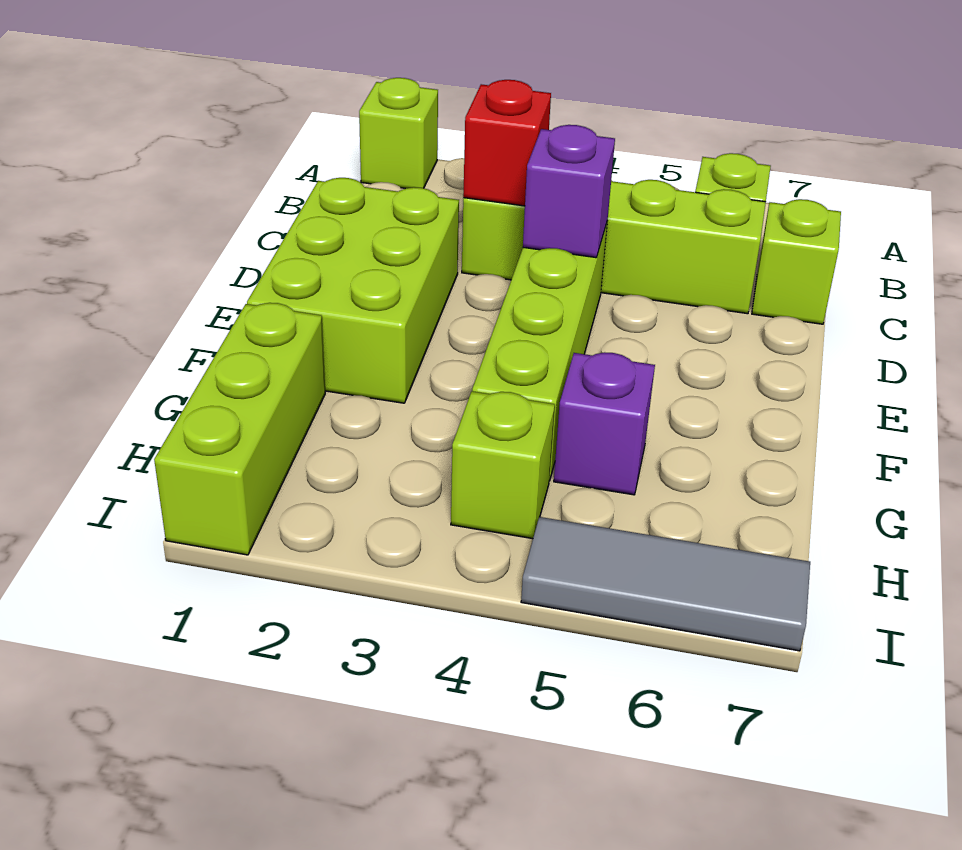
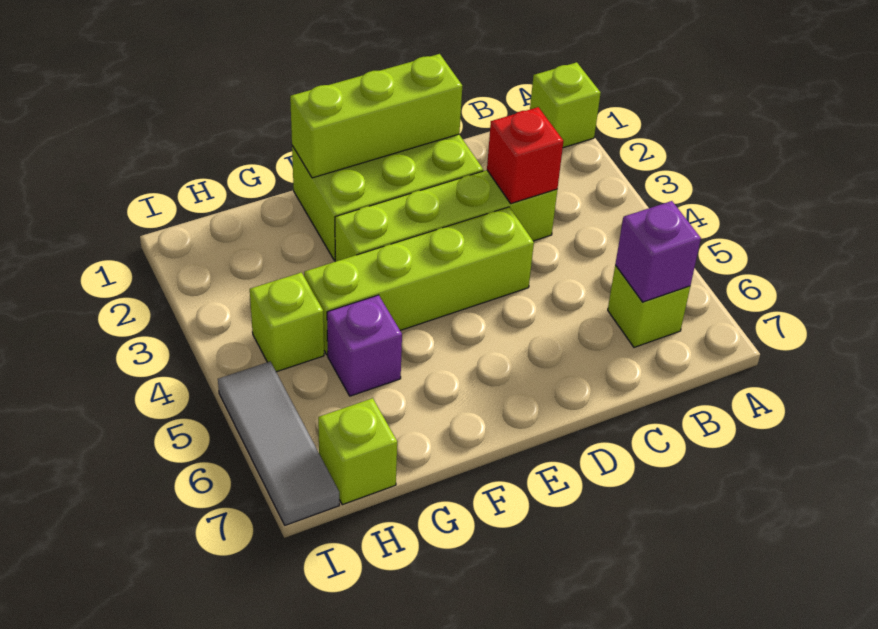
lime 1x4 brick [462,180,766,314] -> lime 1x4 brick turned to [335,170,557,261]
lime 1x1 brick [752,199,841,324] -> lime 1x1 brick moved to [318,398,397,505]
purple 1x1 brick [523,125,615,258] -> purple 1x1 brick moved to [615,201,701,302]
lime 1x3 brick [154,303,325,555] -> lime 1x3 brick moved to [290,54,462,178]

